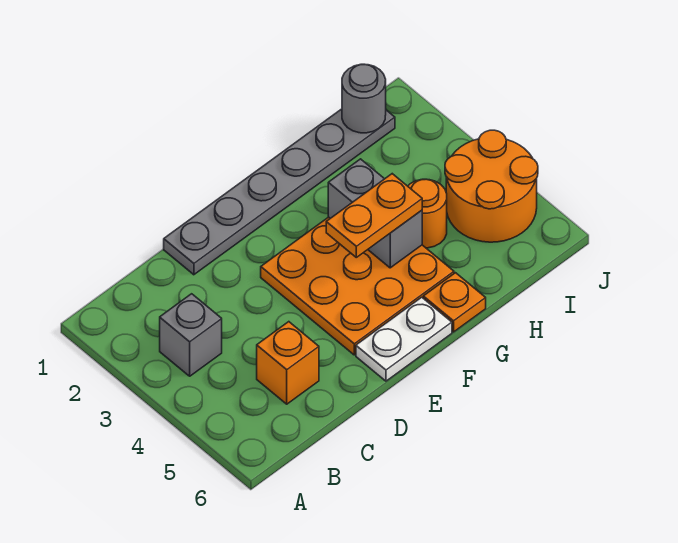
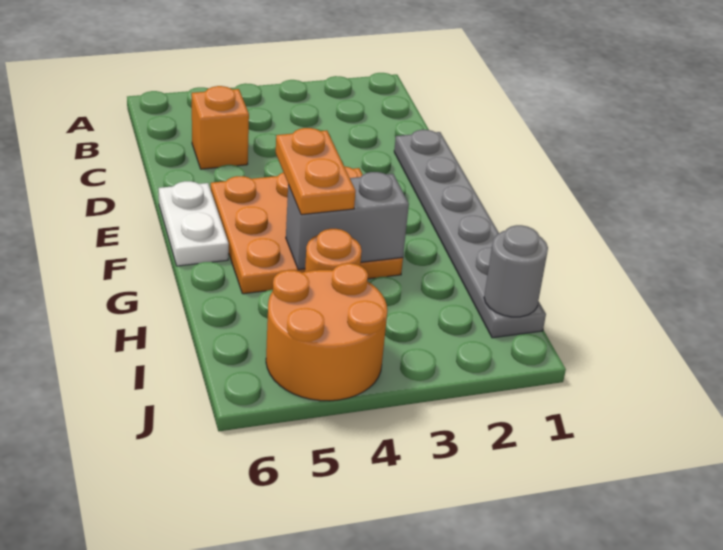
grey 1x1 brick [160,294,222,376] -> none
orange 1x1 plate [423,273,486,332] -> none

